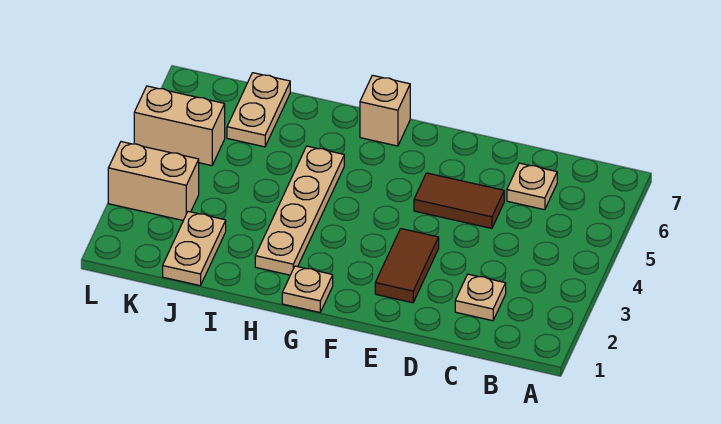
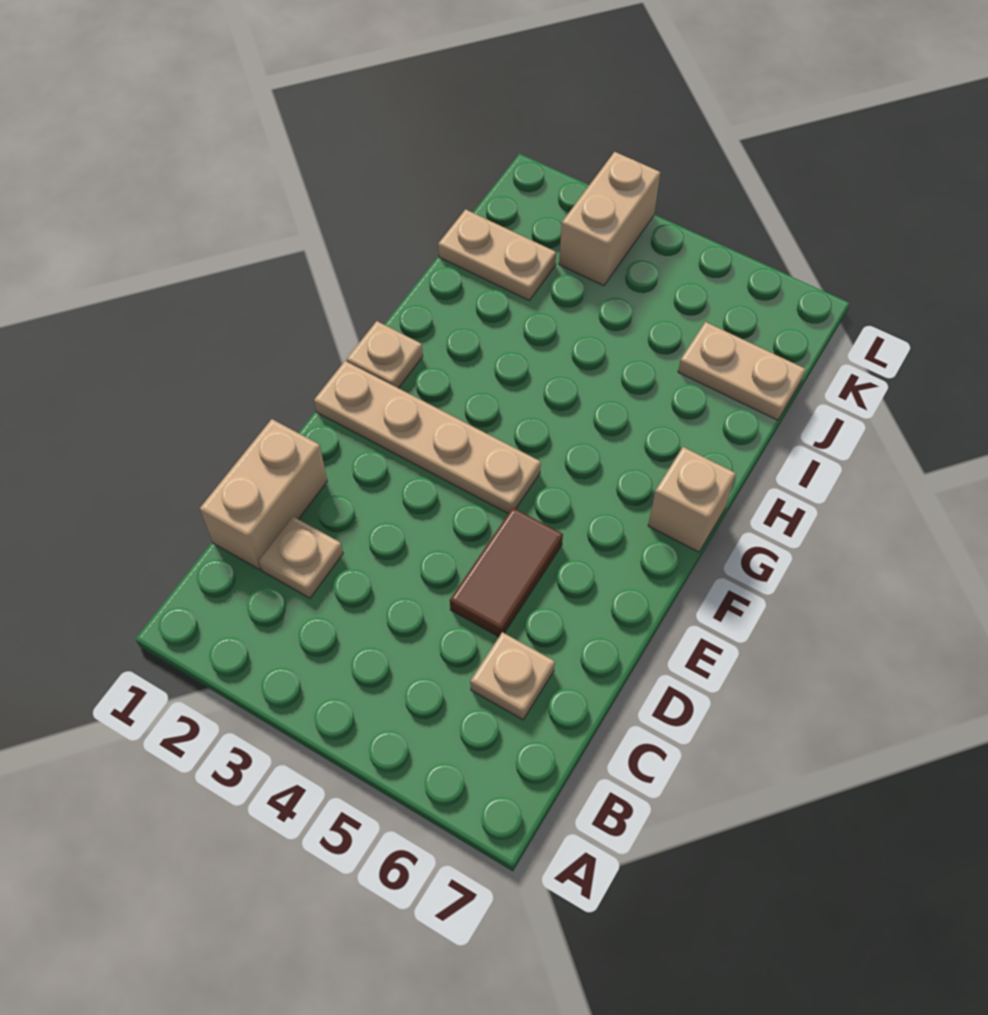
brown 1x2 tile [375,229,439,303] -> none
tan 1x4 plate [255,146,344,275] -> tan 1x4 plate moved to [314,361,541,514]
tan 1x2 brick [134,86,225,166] -> tan 1x2 brick moved to [200,419,327,570]

